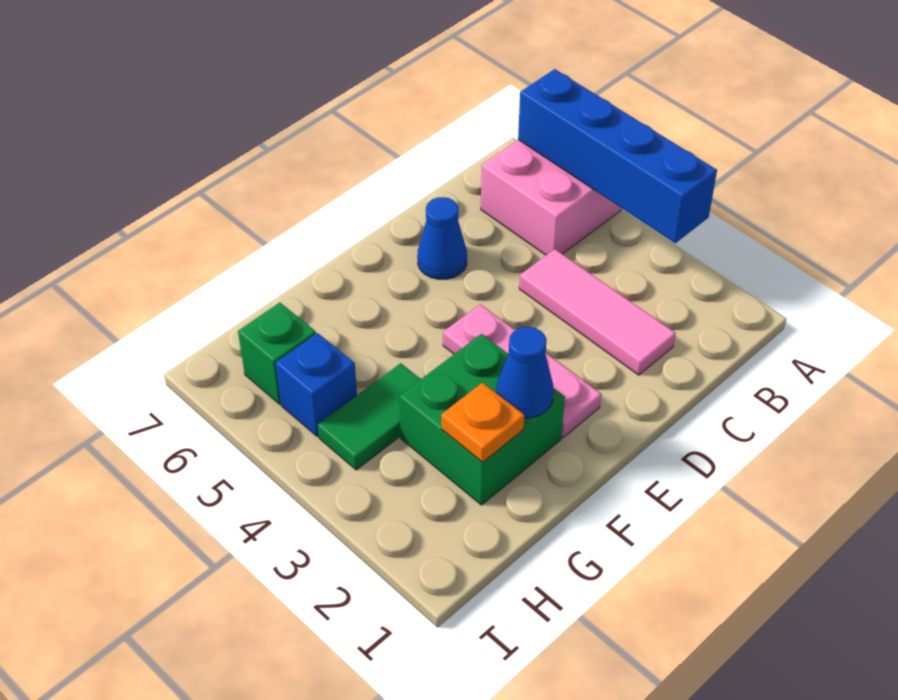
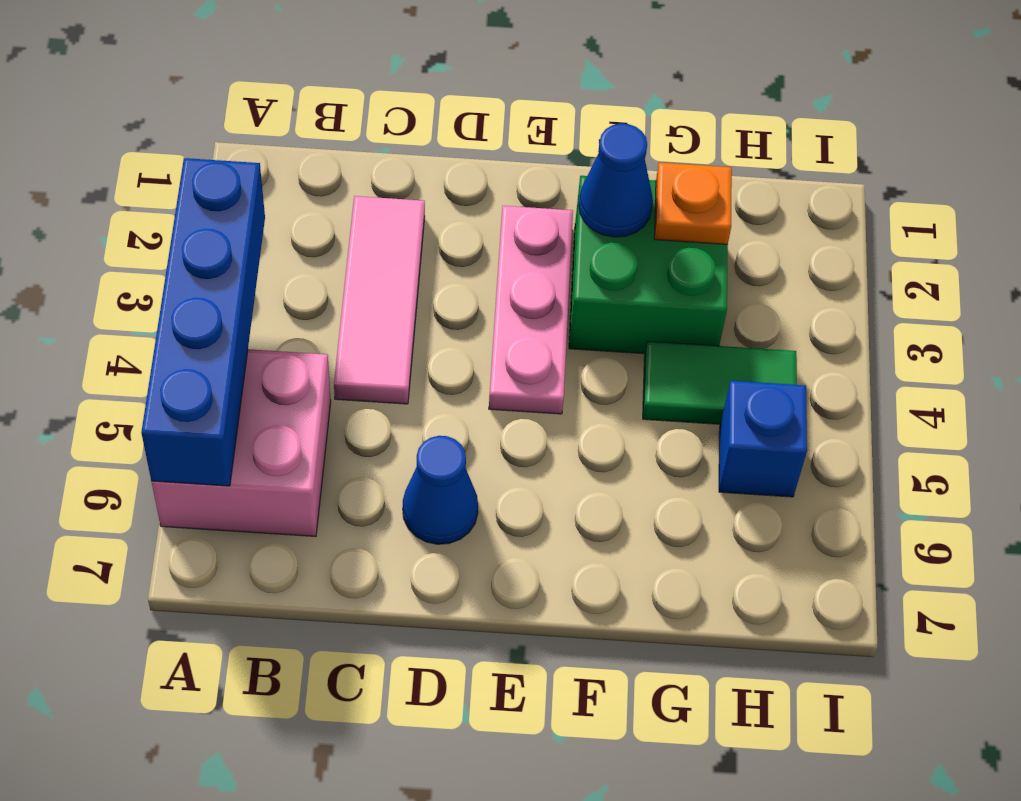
green 1x1 brick [238,303,316,404] -> none

